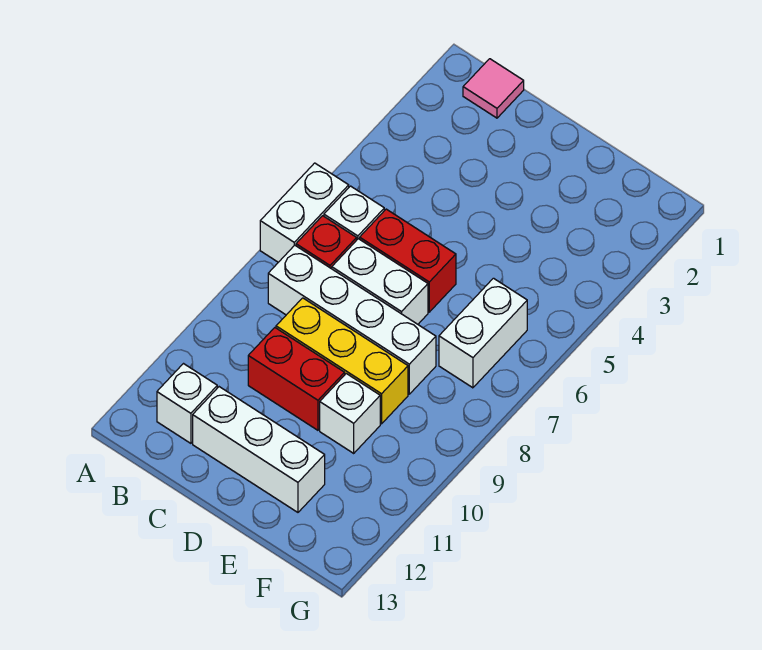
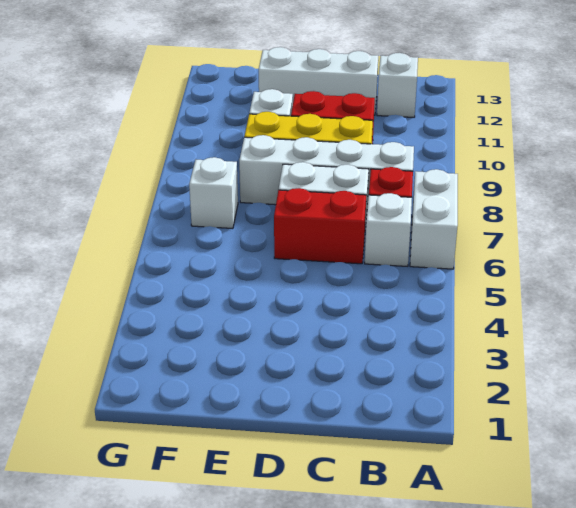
pink 1x1 tile [463,59,524,118] -> none
white 1x2 brick [439,278,527,388] -> white 1x1 brick [189,157,238,228]

